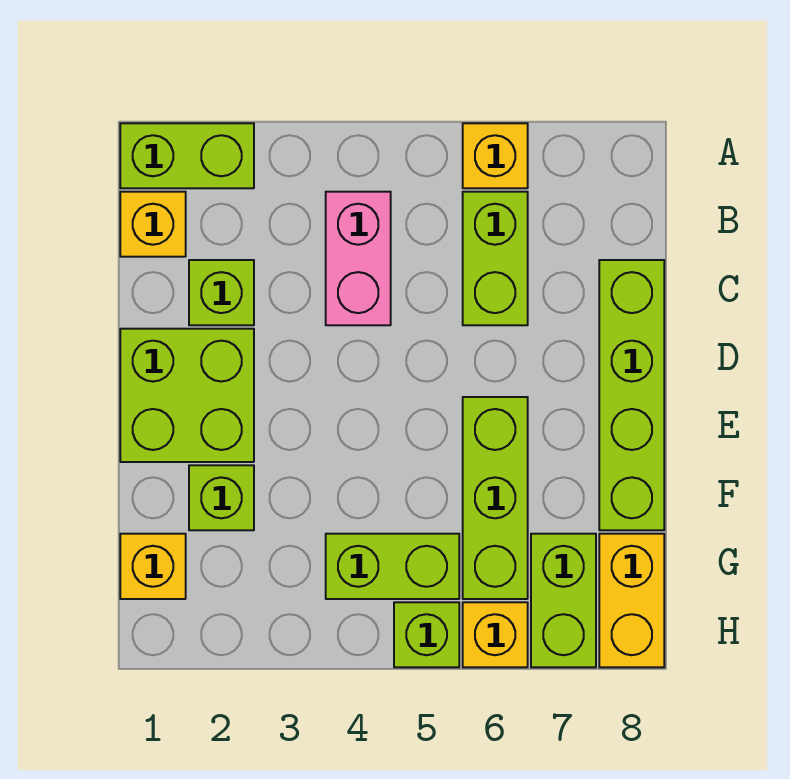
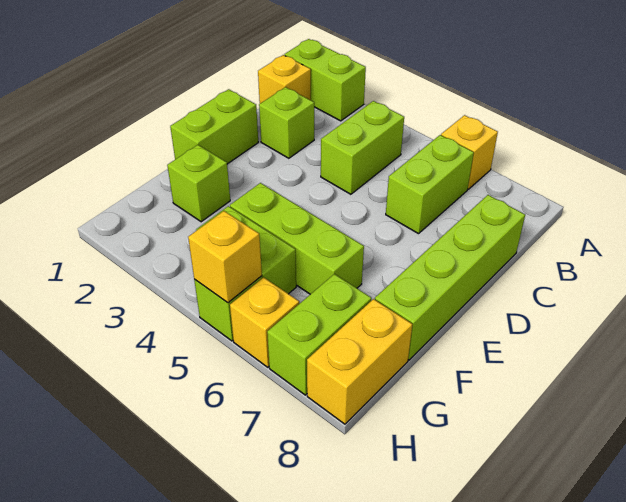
pink 1x2 brick [326,192,391,325] -> lime 1x2 brick [321,101,404,194]
lime 2x2 brick [120,329,254,462] -> lime 1x2 brick [170,89,258,164]
lime 1x3 brick [463,397,528,599] -> lime 1x3 brick turned to [230,183,364,294]
yellow 1x1 brick [120,534,186,599] -> yellow 1x1 brick moved to [188,211,262,303]

